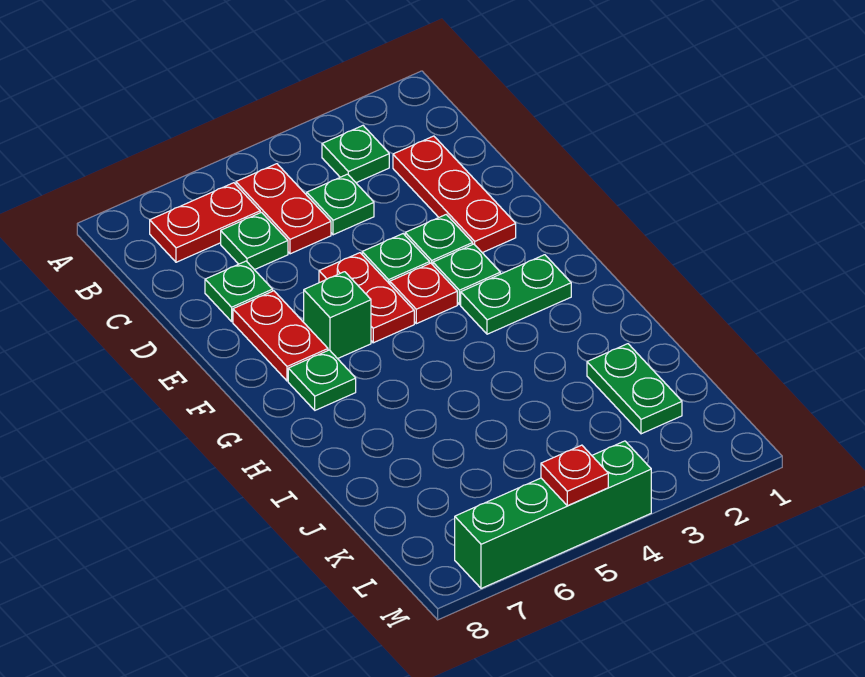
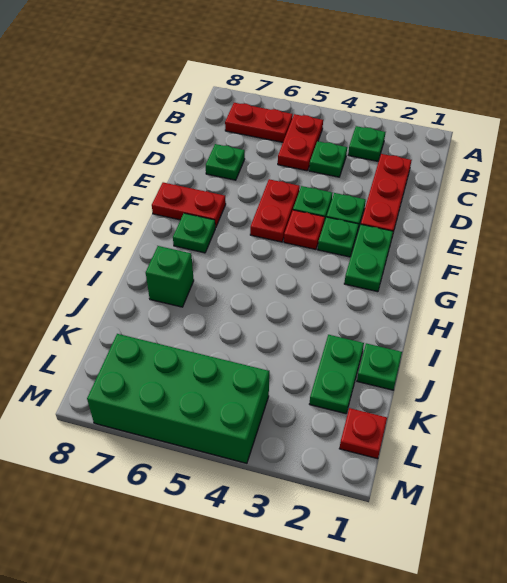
green 1x1 plate [221,212,288,270] -> green 1x1 plate moved to [357,343,402,390]
red 1x2 plate [233,291,328,381] -> red 1x2 plate turned to [152,182,226,228]
green 1x1 brick [304,272,371,359] -> green 1x1 brick moved to [146,246,194,307]
green 1x2 plate [461,255,571,334] -> green 1x2 plate turned to [344,224,393,292]
green 1x4 brick [455,441,651,588] -> green 2x4 brick [87,334,269,463]
red 1x1 plate [541,445,608,506] -> red 1x1 plate moved to [339,408,387,459]

